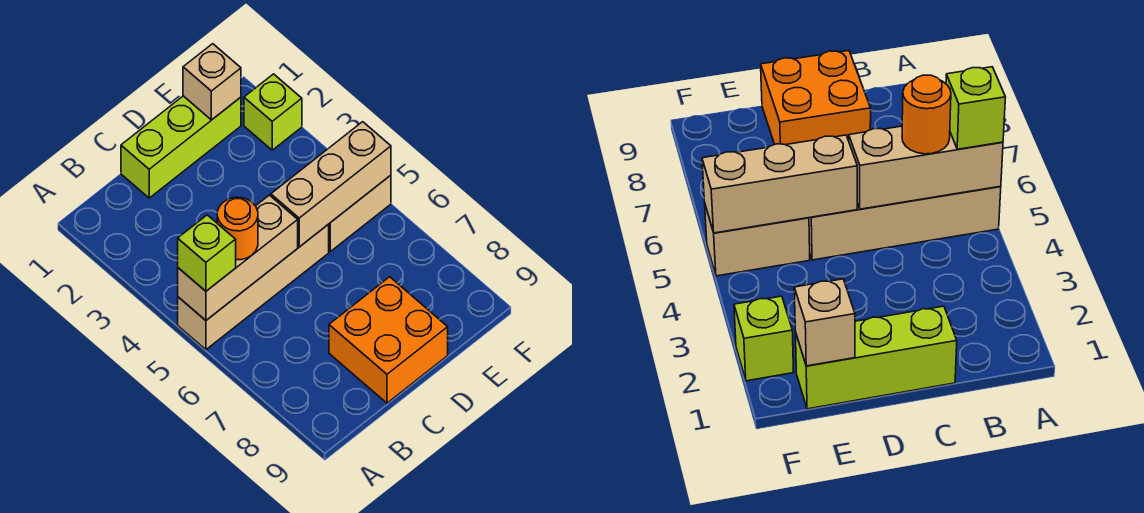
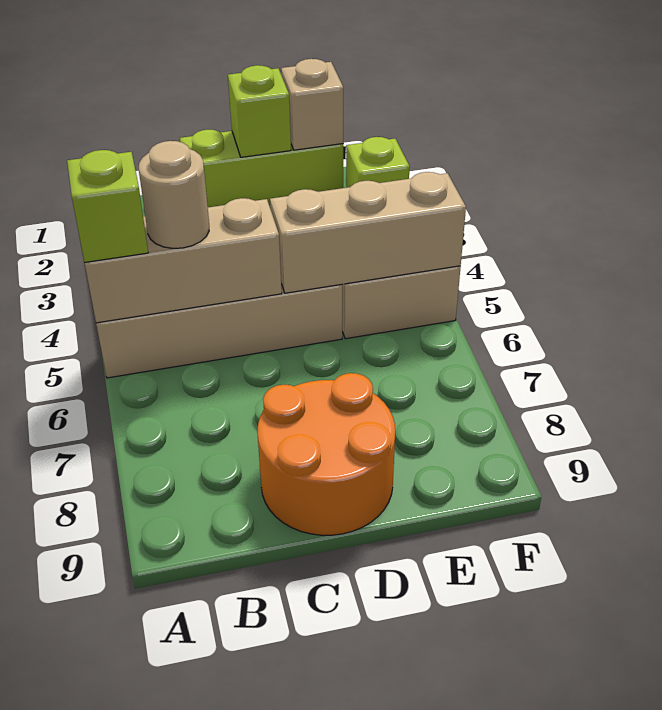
orange 1x1 round brick [217,197,258,260] -> tan 1x1 round brick [139,141,209,248]
orange 2x2 brick [329,277,448,403] -> orange 2x2 round brick [257,373,395,535]
none -> lime 1x1 brick [228,65,291,157]

